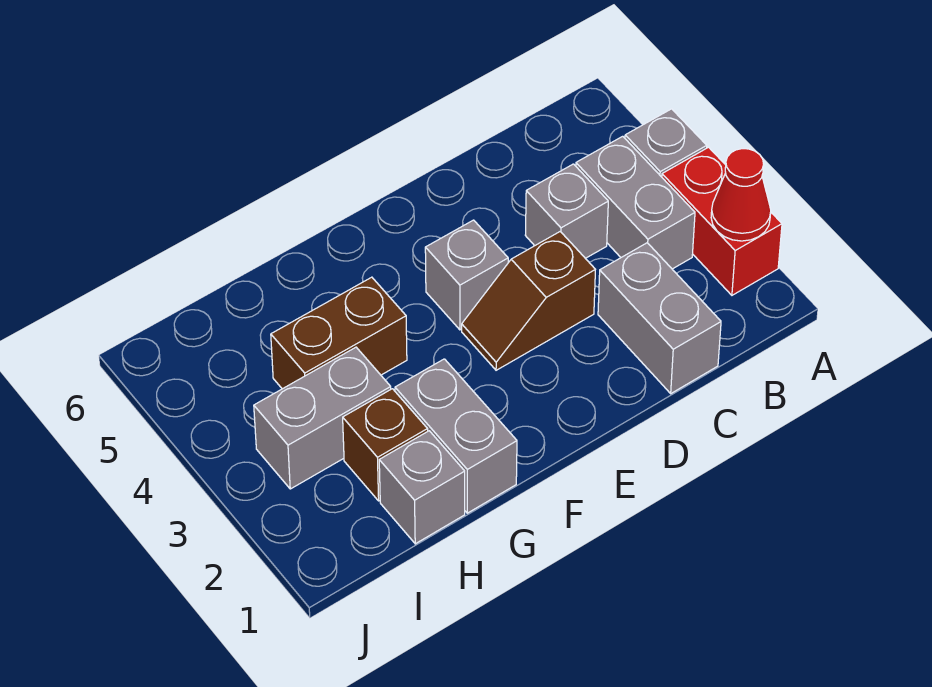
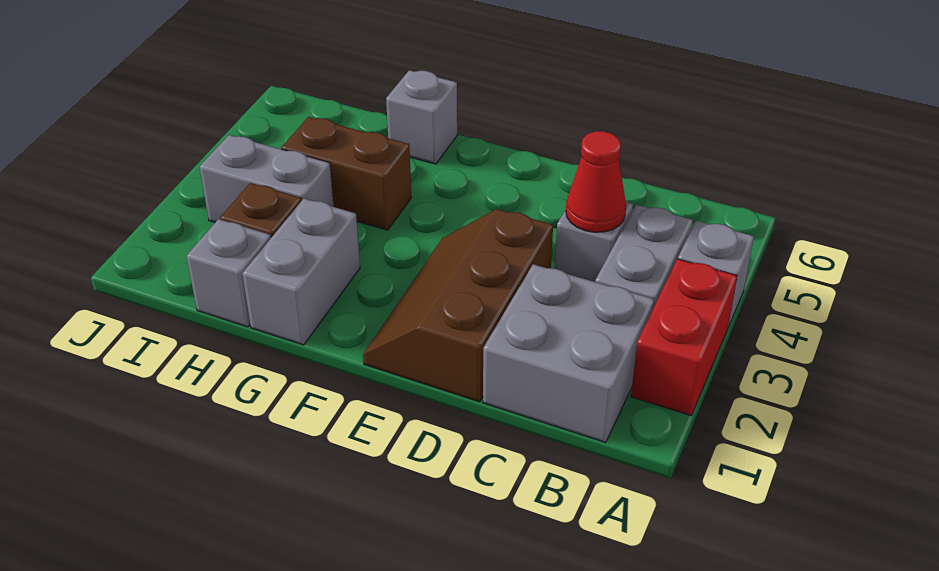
red 1x1 cone [711,149,771,241] -> red 1x1 cone moved to [566,131,626,232]
grey 1x2 brick [598,243,721,393] -> grey 2x2 brick [483,264,654,442]
brown 1x2 slope [462,232,595,370] -> brown 2x3 slope [363,209,553,402]
grey 1x1 brick [425,220,508,330] -> grey 1x1 brick moved to [386,70,457,164]

